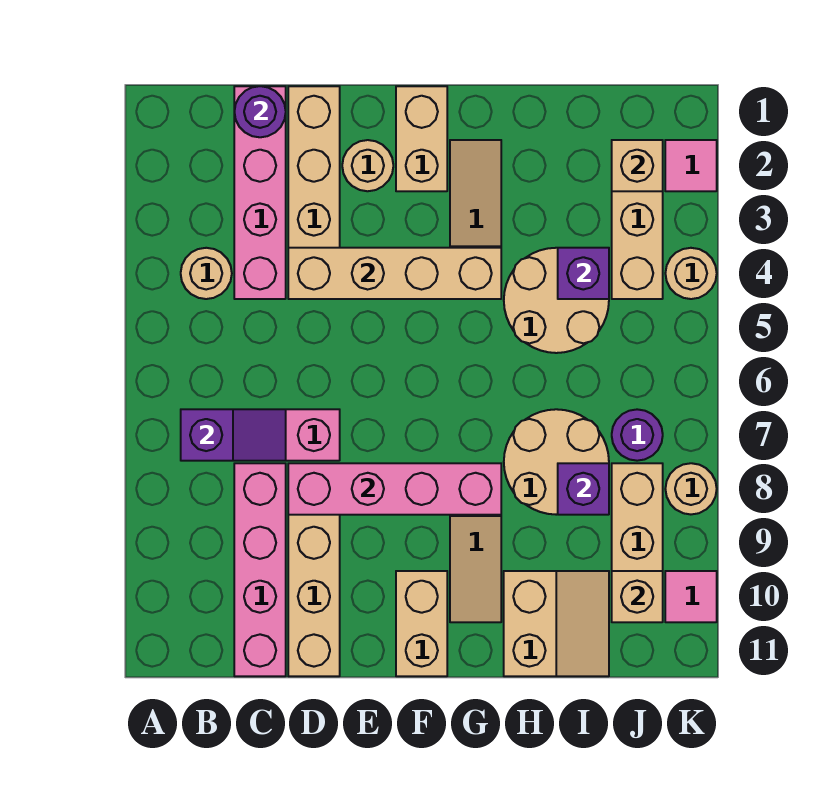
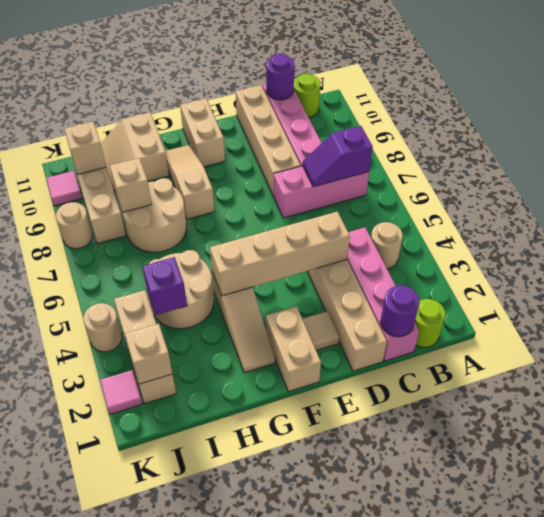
none -> lime 1x1 round brick [415,299,445,348]
none -> lime 1x1 round brick [294,73,320,117]
pink 1x4 brick [288,463,501,515] -> none
tan 1x1 round brick [342,140,393,191] -> tan 1x1 tile [303,311,339,350]
purple 1x1 brick [558,463,609,515] -> tan 1x1 brick [110,158,152,212]
purple 1x1 round brick [612,409,663,461] -> purple 1x1 round brick moved to [266,54,294,100]

